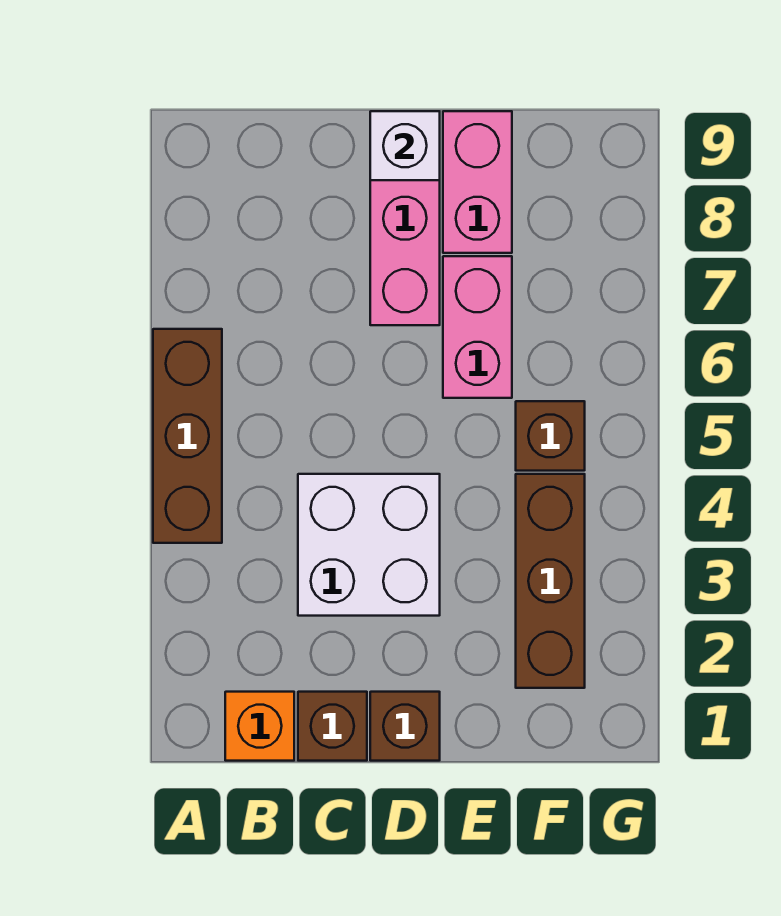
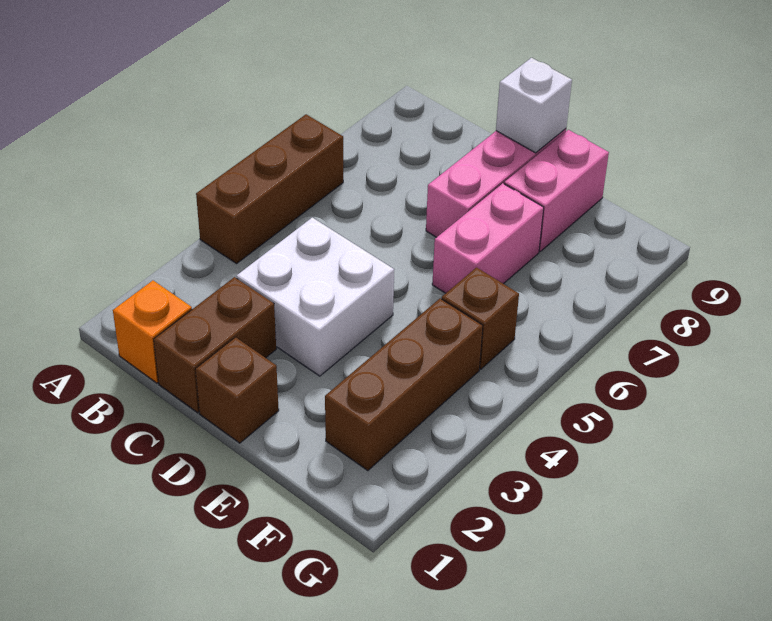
brown 1x1 brick [298,692,367,761] -> brown 1x2 brick [154,277,276,413]

